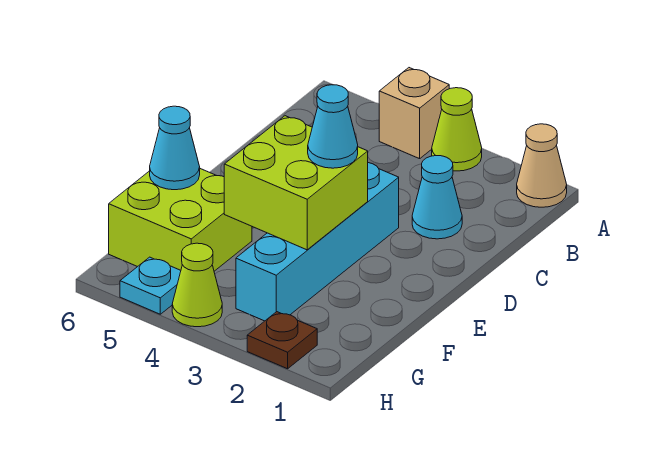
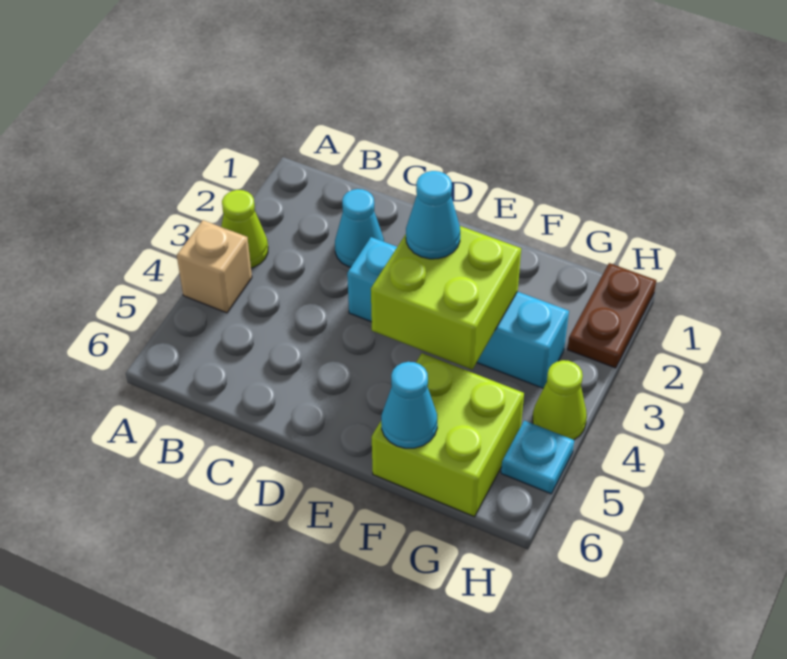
tan 1x1 cone [517,124,567,207] -> none
brown 1x1 plate [247,312,317,369] -> brown 1x2 plate [568,263,656,368]

